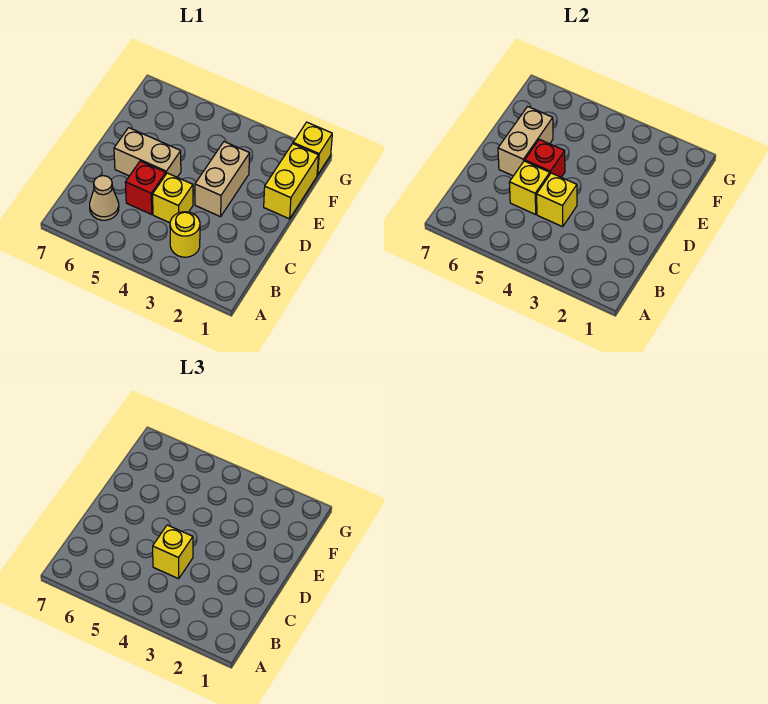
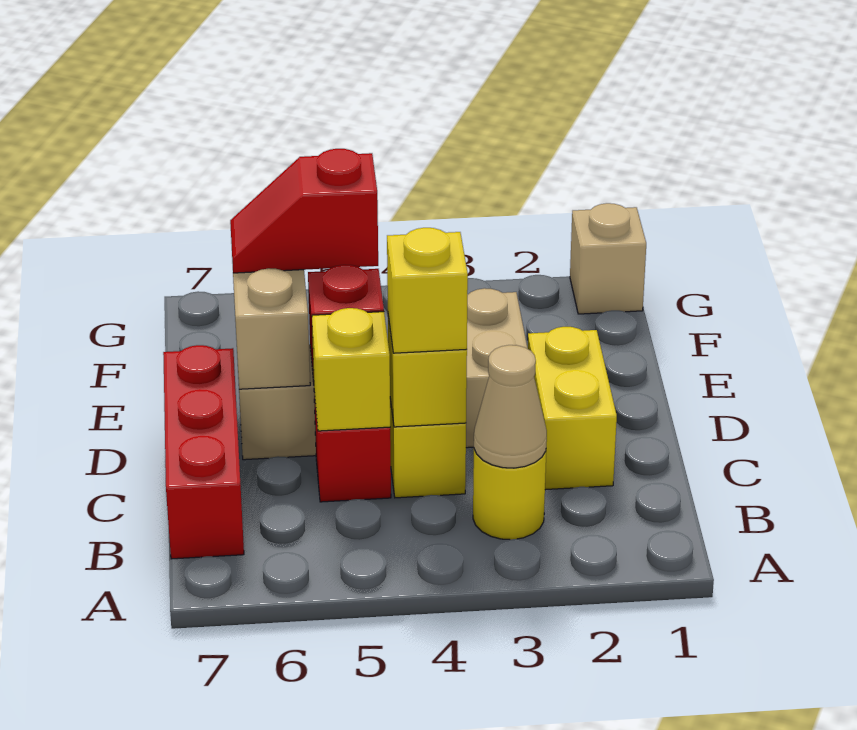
tan 1x1 cone [90,176,119,220] -> tan 1x1 cone moved to [474,345,547,468]
none -> red 1x3 brick [163,345,244,559]
yellow 1x2 brick [264,144,319,219] -> yellow 1x2 brick moved to [528,327,617,490]
none -> red 1x2 slope [230,149,378,273]
yellow 1x1 brick [293,122,332,175] -> tan 1x1 brick [570,203,646,314]

